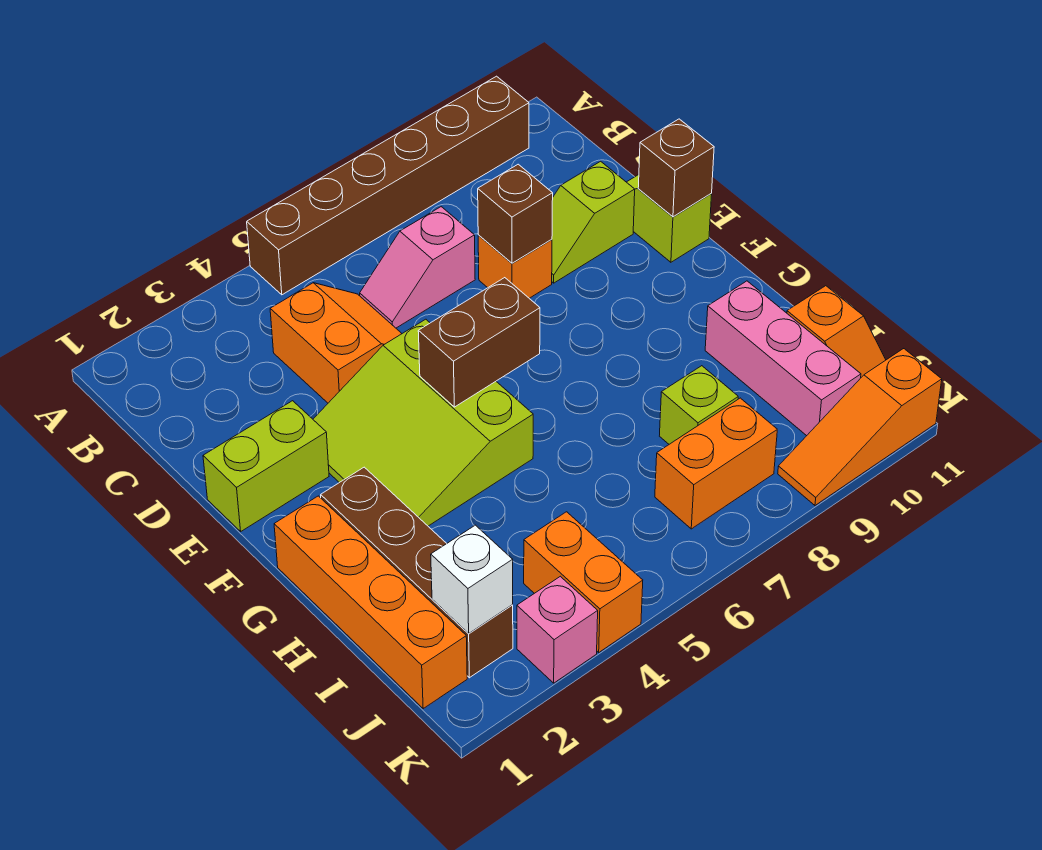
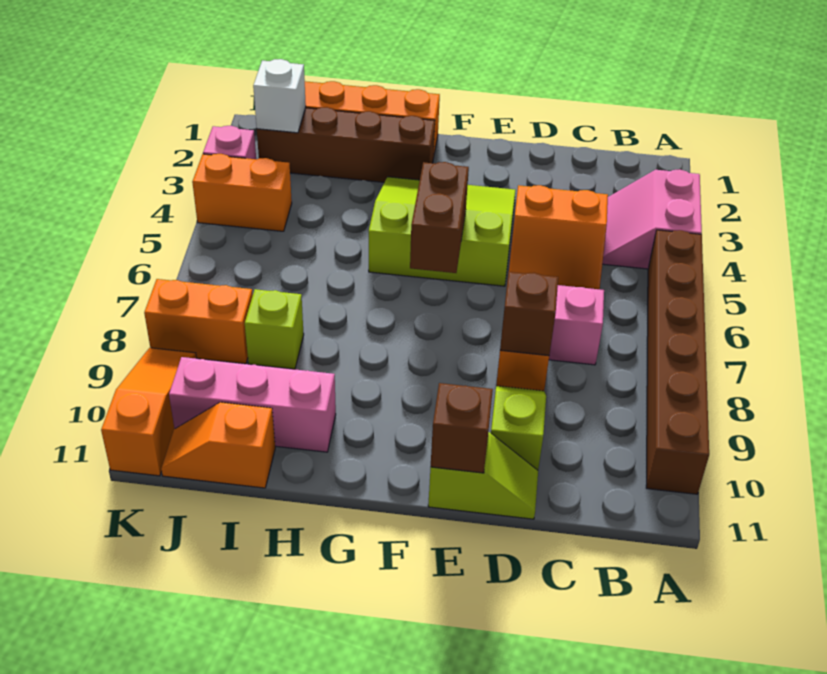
none -> pink 2x2 slope [602,169,702,269]
lime 1x2 brick [203,401,329,531] -> none
orange 1x2 brick [655,398,777,529] -> orange 1x2 brick turned to [144,279,253,364]

